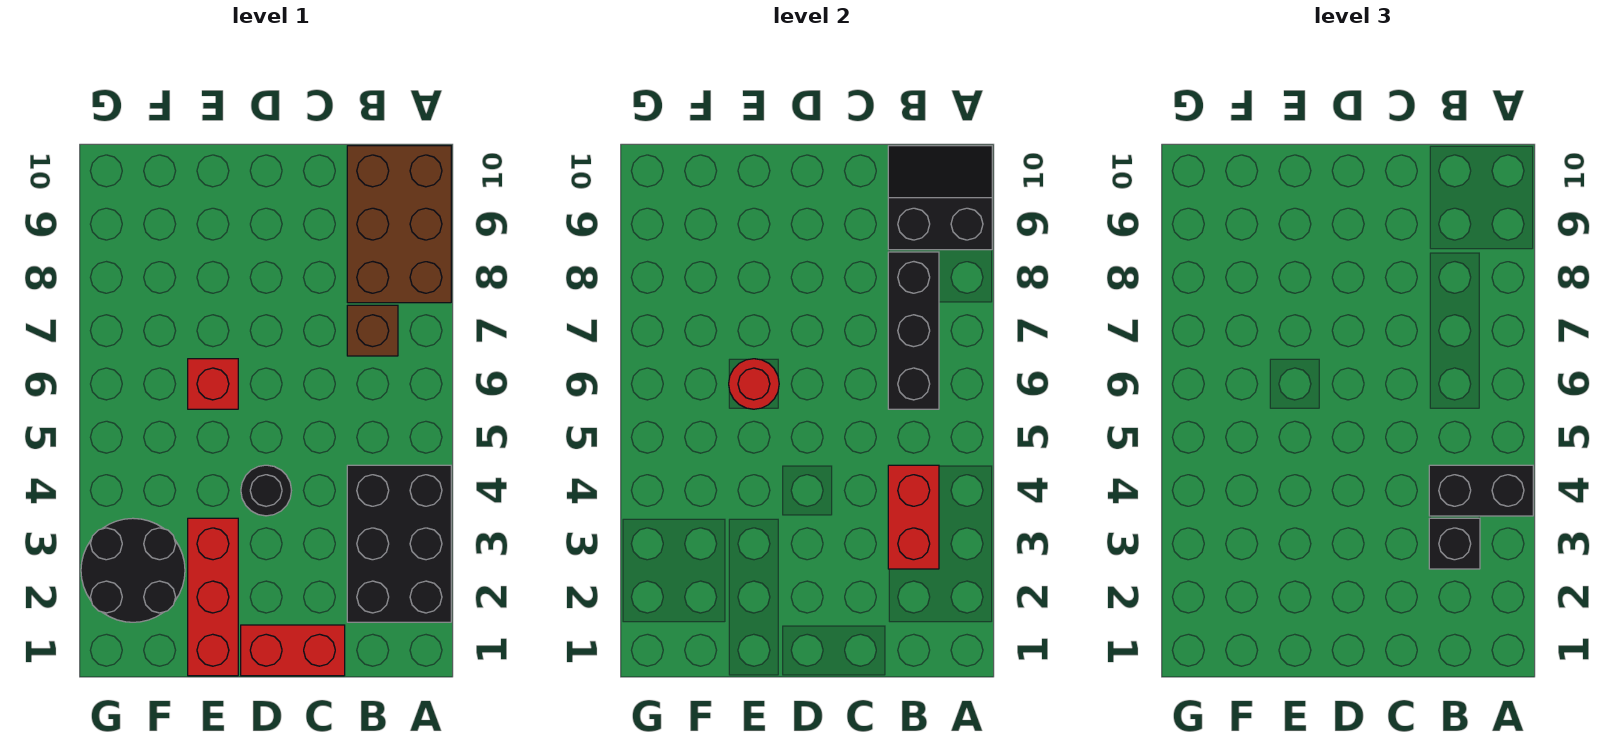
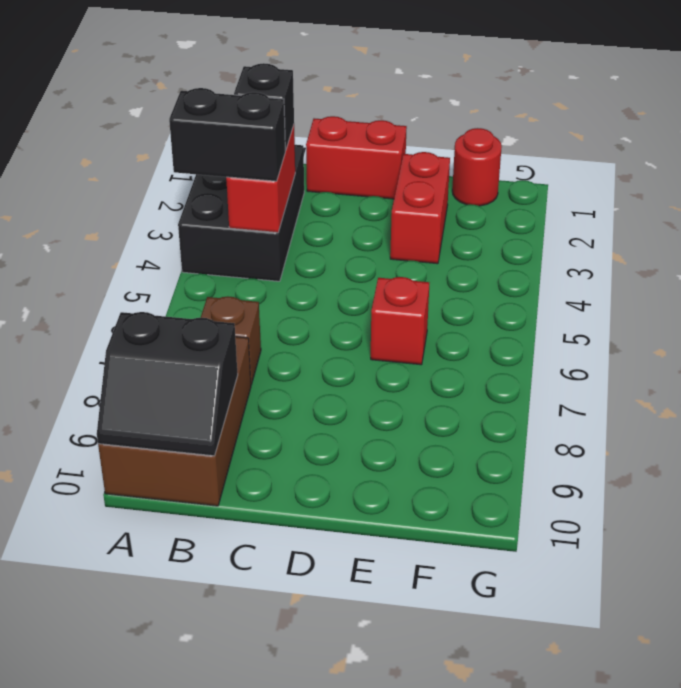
black 1x3 brick [888,252,939,409] -> none
black 1x1 round brick [241,465,291,516] -> none
red 1x3 brick [188,518,238,676] -> red 1x2 brick [390,152,450,264]
red 1x1 round brick [729,359,779,409] -> red 1x1 round brick moved to [452,128,502,206]
black 2x2 round brick [81,518,185,622] -> none

